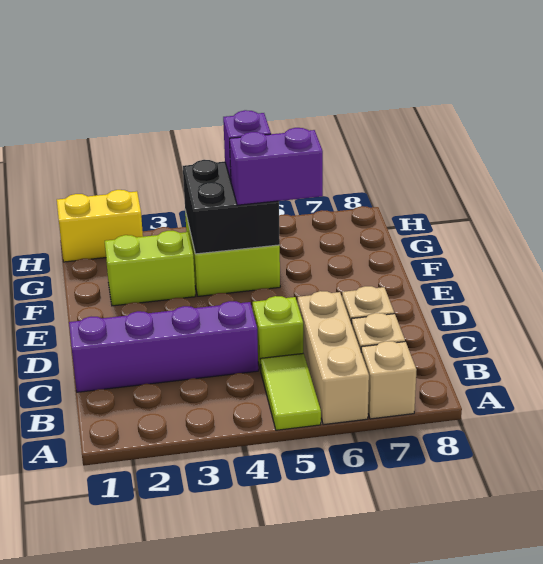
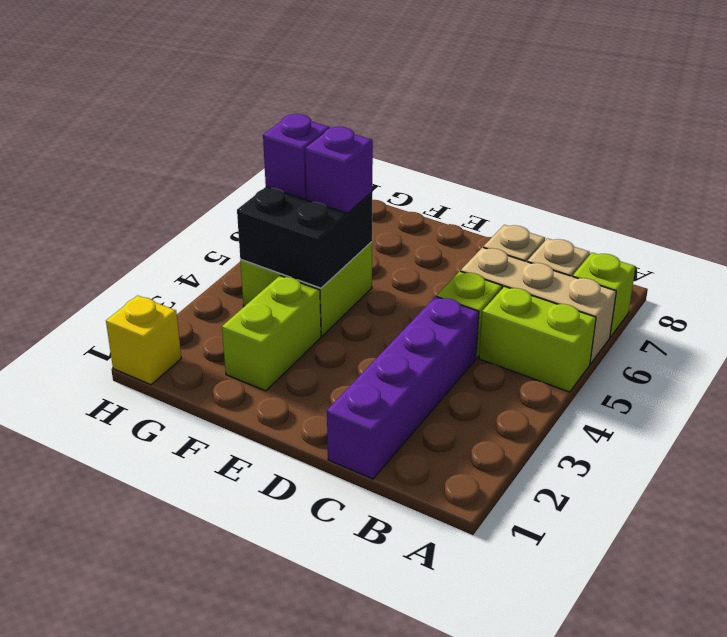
lime 1x2 tile [261,353,321,430] -> lime 1x2 brick [479,286,596,392]
tan 1x1 brick [361,341,417,419] -> lime 1x1 brick [573,253,636,337]
purple 1x2 brick [230,128,323,205] -> purple 1x1 brick [305,127,373,213]
yellow 1x2 brick [57,190,143,262] -> yellow 1x1 brick [106,295,181,385]

